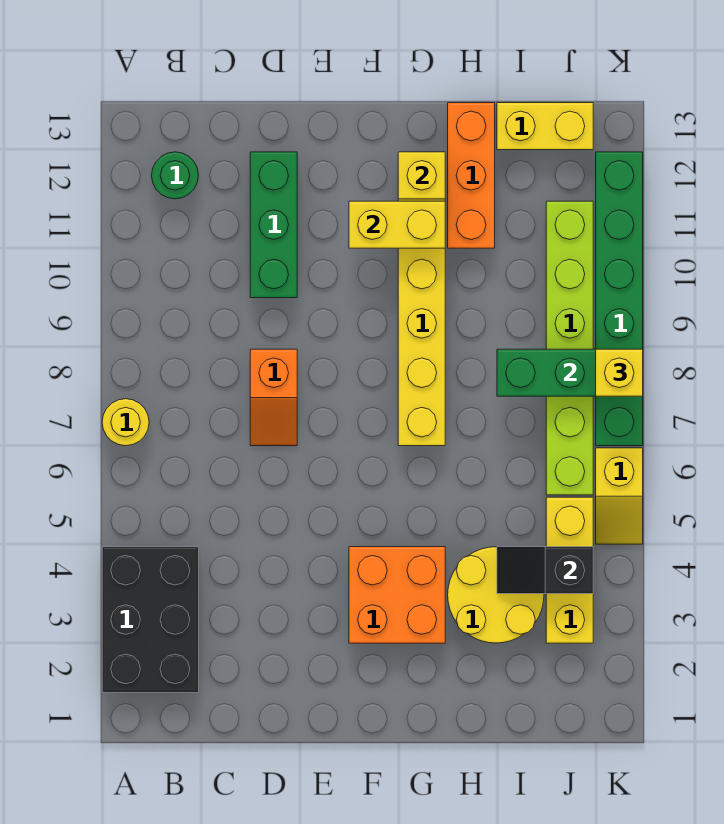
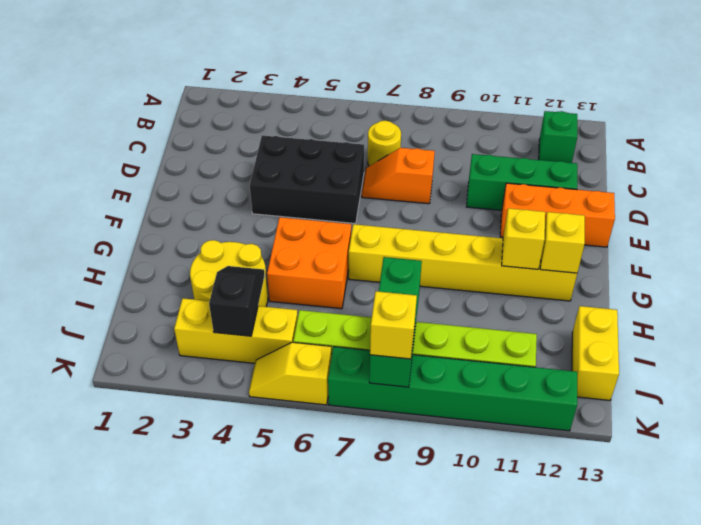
black 2x3 brick [102,547,199,693] -> black 2x3 brick moved to [250,135,364,224]
yellow 1x1 round brick [102,399,149,446] -> yellow 1x1 round brick moved to [368,121,401,166]
green 1x1 round brick [152,152,198,199] -> green 1x1 brick [539,111,577,163]
orange 2x2 brick [349,547,445,643] -> orange 2x2 brick moved to [267,217,351,309]
yellow 1x2 brick [349,201,445,248] -> yellow 1x1 brick [502,208,545,269]
orange 1x3 brick [448,103,495,248] -> orange 1x3 brick moved to [500,183,615,247]

